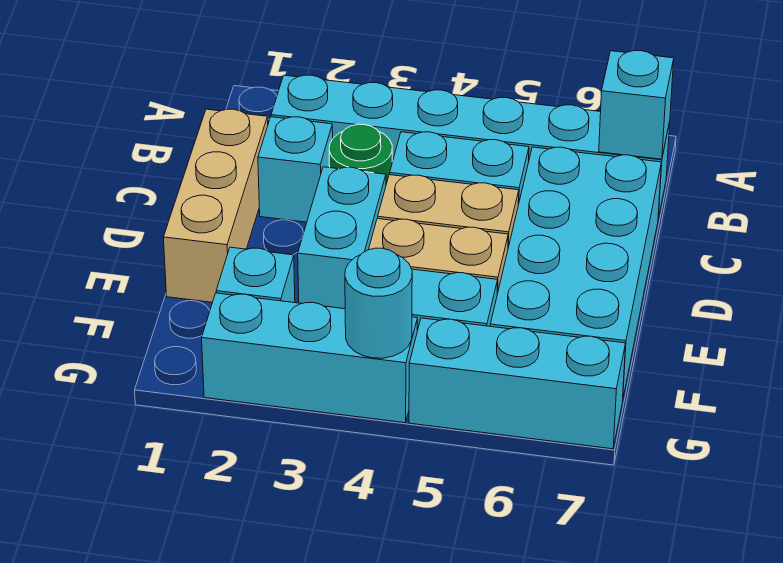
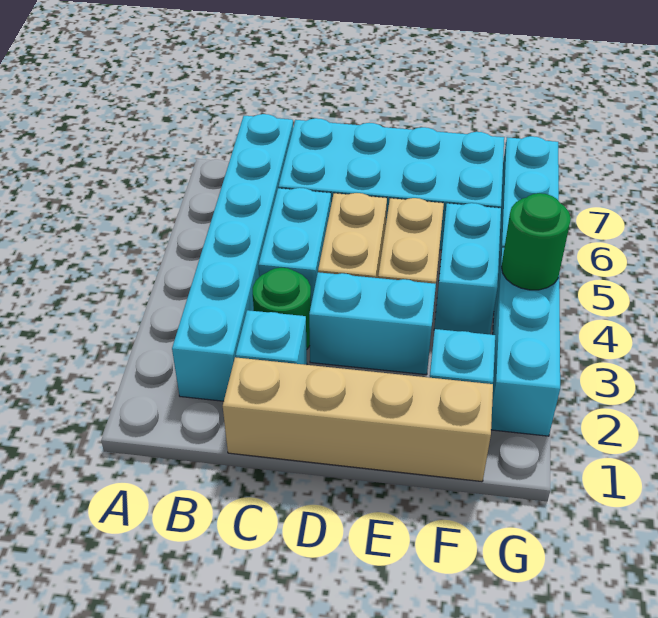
cyan 1x1 brick [599,51,674,159] -> none
tan 1x3 brick [163,109,268,302] -> tan 1x4 brick [223,357,493,482]
cyan 1x1 round brick [345,248,412,358] -> green 1x1 round brick [501,193,571,290]

